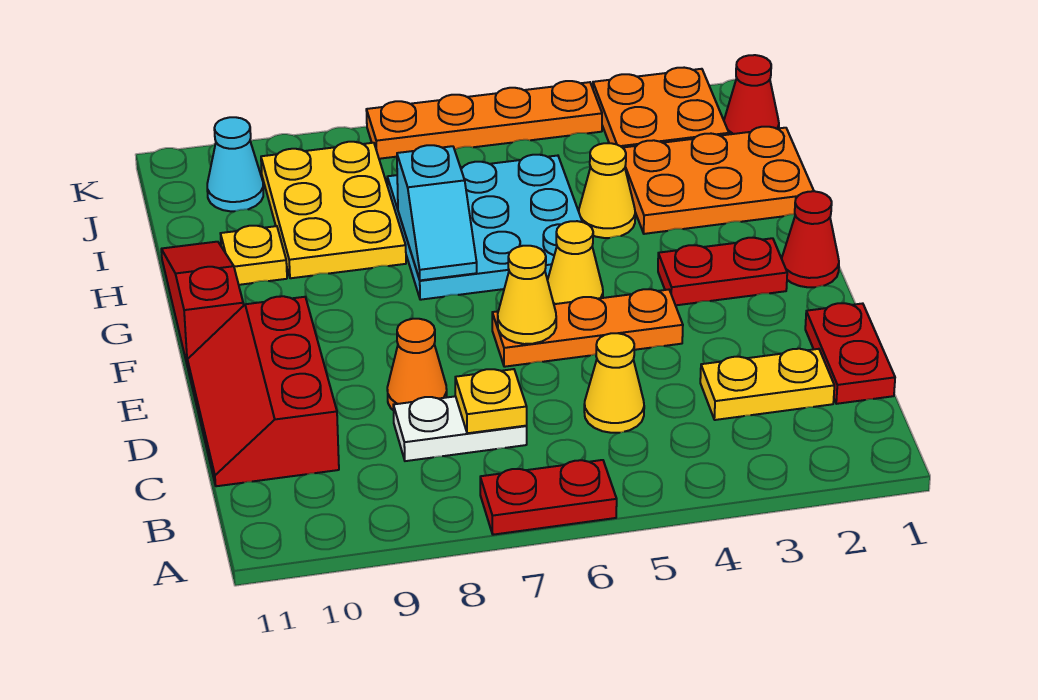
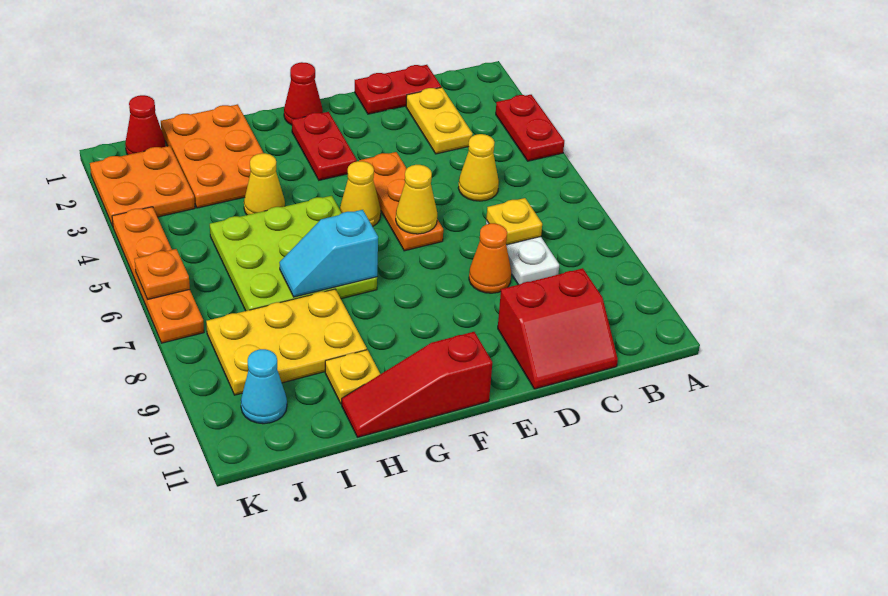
red 1x2 plate [480,460,617,535] -> red 1x2 plate moved to [496,95,564,161]
red 2x3 slope [187,296,339,486] -> red 2x2 slope [498,268,618,389]
cyan 3x3 plate [387,155,582,300] -> lime 3x3 plate [210,196,377,311]
cyan 1x2 slope [397,145,477,280] -> cyan 1x2 slope turned to [279,210,378,297]
none -> orange 1x1 plate [135,249,190,300]

